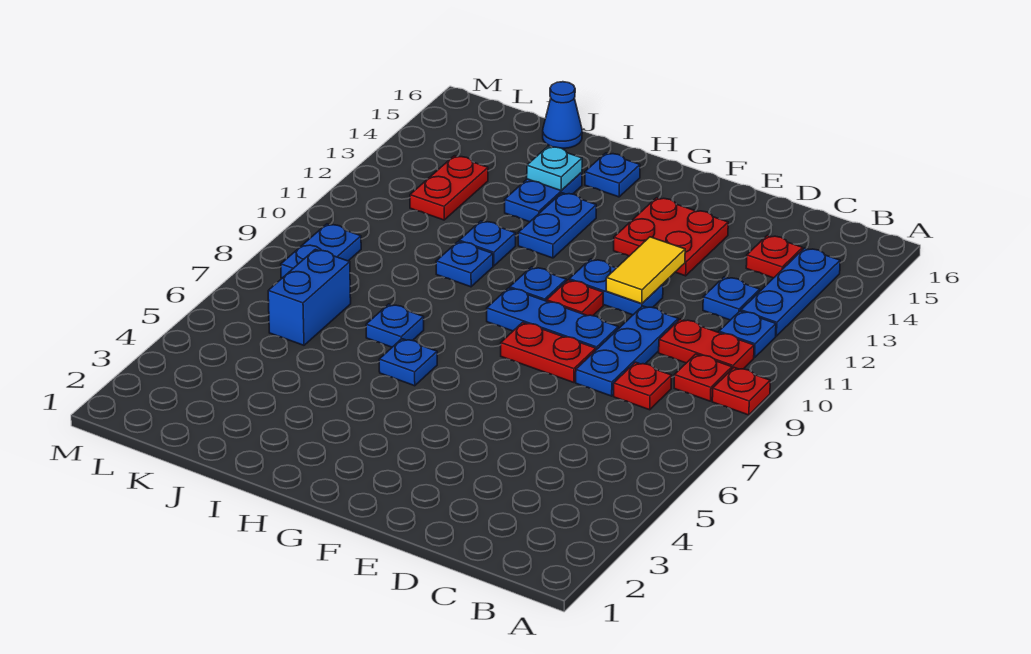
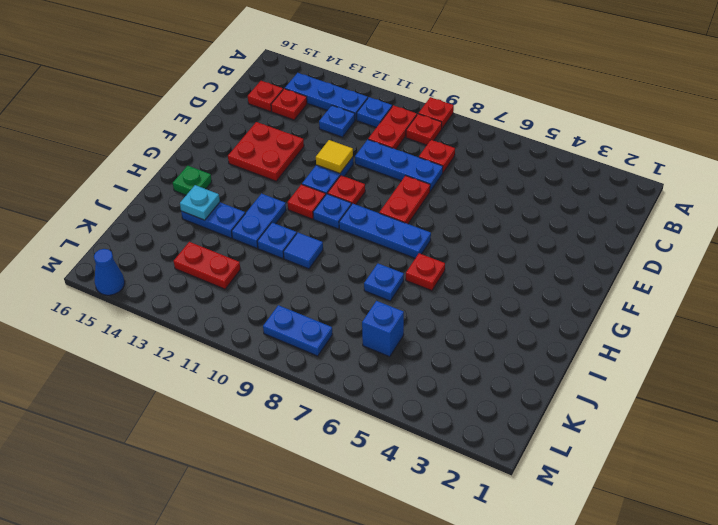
none -> red 1x1 plate [248,81,283,112]
blue 1x3 plate [487,288,618,350] -> blue 1x3 plate turned to [339,204,431,258]
yellow 1x2 tile [606,237,685,304] -> yellow 1x1 tile [316,140,353,173]
none -> red 1x1 plate [287,184,326,219]
blue 1x1 plate [379,339,437,386] -> red 1x1 plate [406,253,445,291]
blue 1x2 plate [518,193,596,258] -> blue 1x2 plate turned to [232,194,286,248]
blue 1x1 plate [585,153,640,197] -> green 1x1 plate [173,166,212,195]
blue 1x1 plate [436,241,493,287] -> blue 1x1 tile [283,233,323,269]
blue 1x1 cone [543,82,582,148] -> blue 1x1 cone moved to [94,249,125,295]
blue 1x2 brick [268,249,351,345] -> blue 1x1 brick [362,301,404,357]

